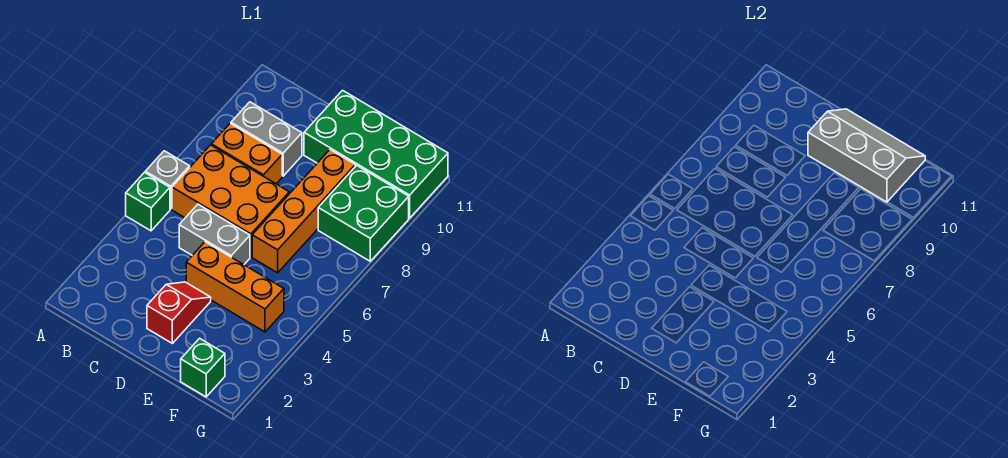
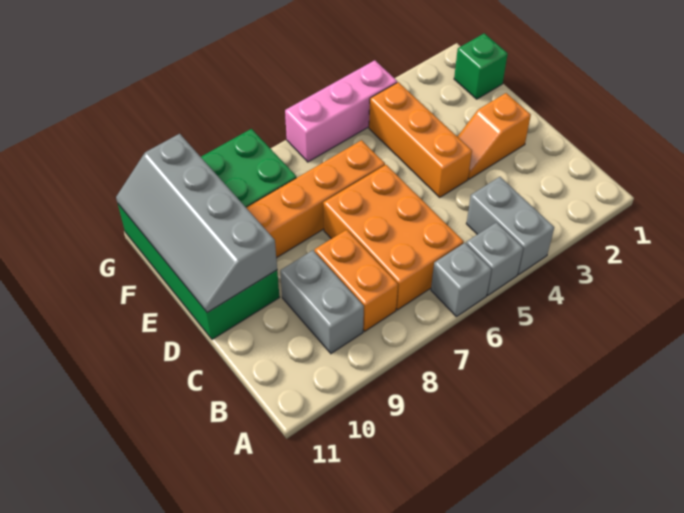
green 1x1 brick [126,172,170,231] -> grey 1x1 brick [466,222,523,295]
grey 1x2 brick [179,204,250,265] -> grey 1x2 brick moved to [466,177,554,275]
red 1x2 slope [147,282,211,343] -> orange 1x2 slope [458,93,531,179]
grey 2x3 slope [808,109,925,202] -> grey 2x4 slope [116,134,277,313]
none -> pink 1x3 brick [285,60,397,162]

